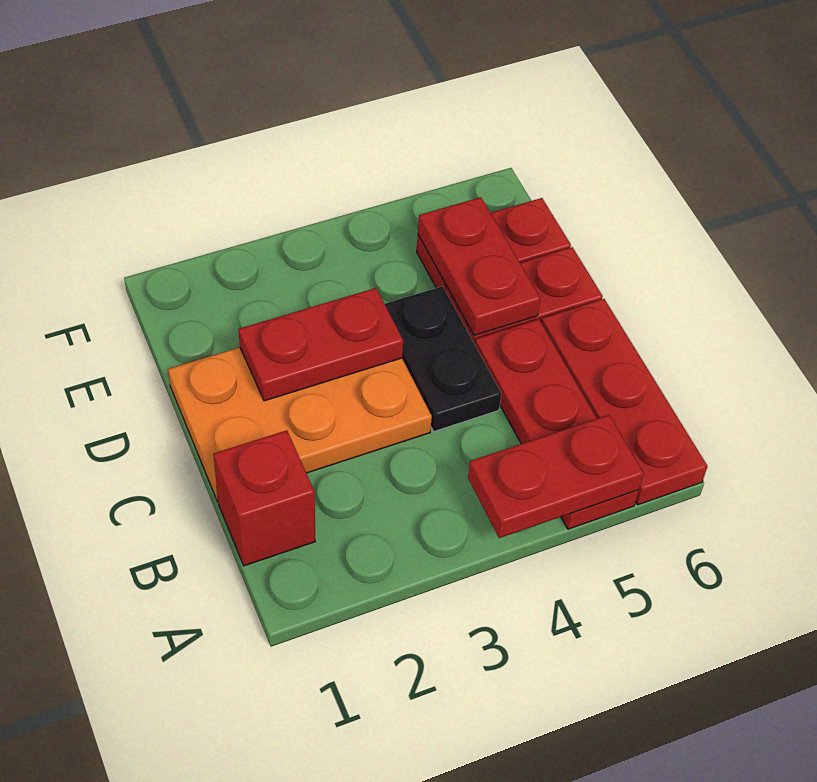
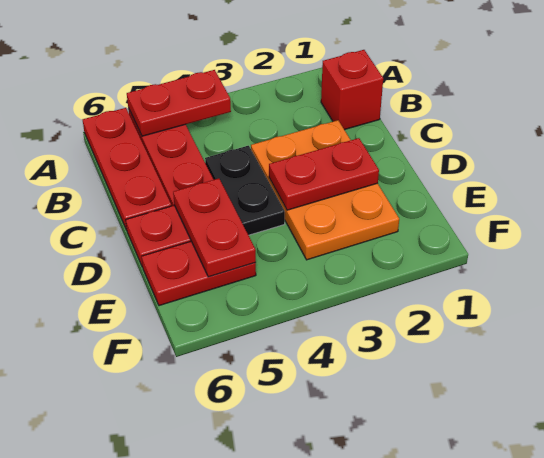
orange 2x3 plate [168,347,432,502] -> orange 2x3 plate turned to [251,120,399,260]

